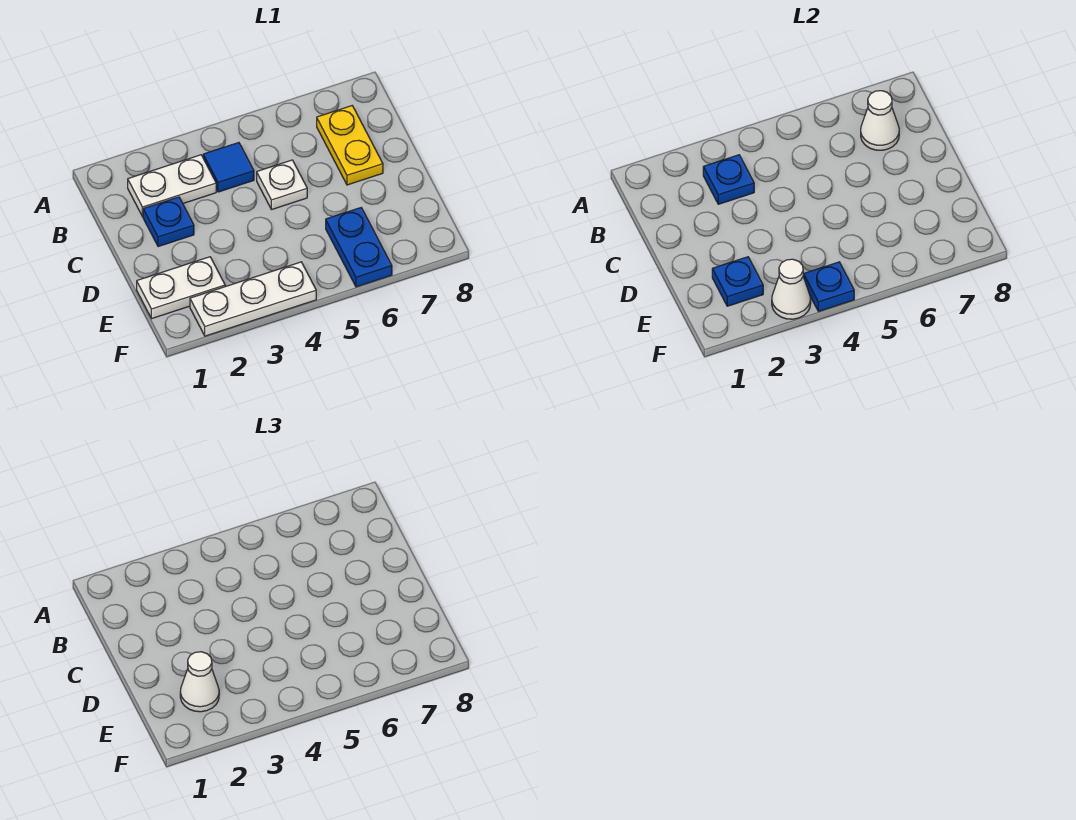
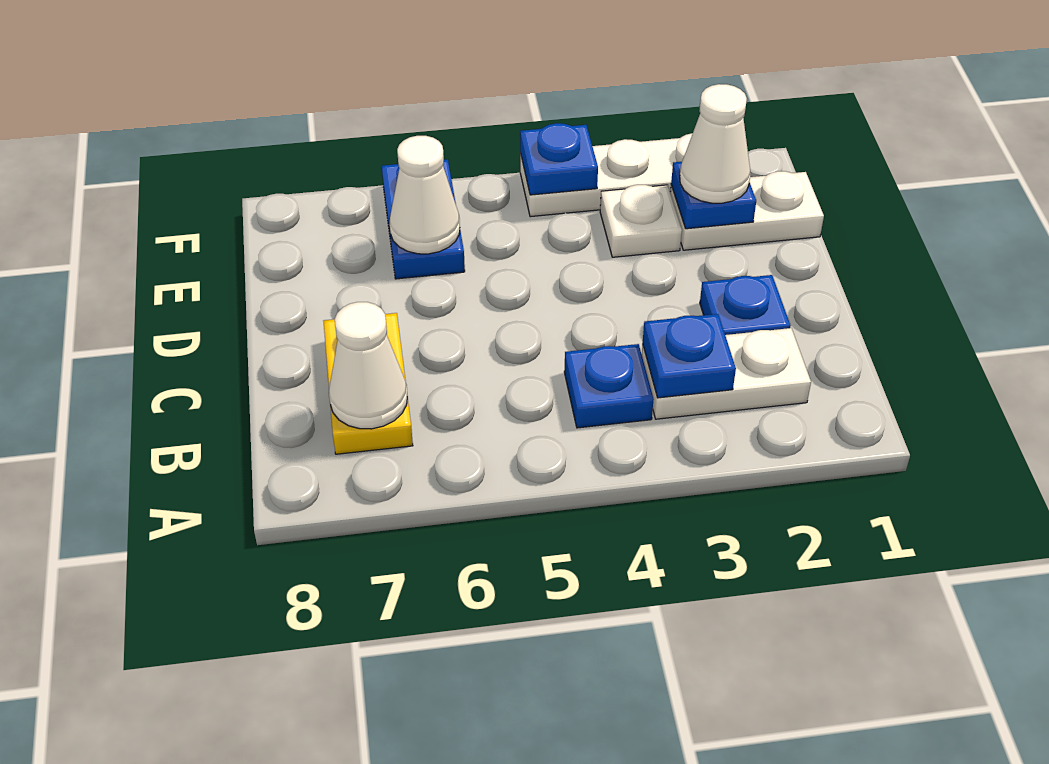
blue 1x1 tile [203,143,254,192] -> blue 1x1 plate [564,344,654,428]
white 1x1 plate [257,160,307,210] -> white 1x1 plate moved to [600,185,682,257]
white 1x1 cone [772,259,811,319] -> white 1x1 cone moved to [390,136,460,254]

